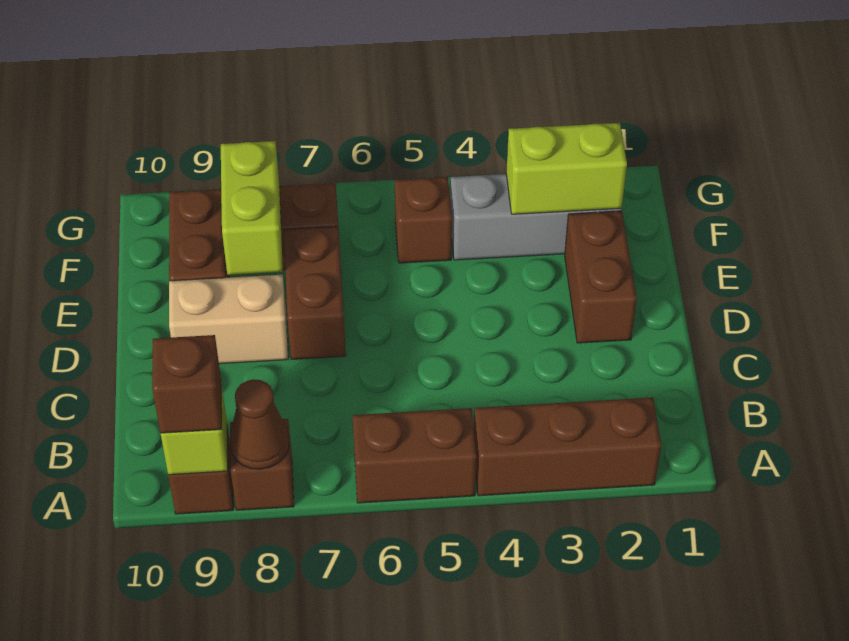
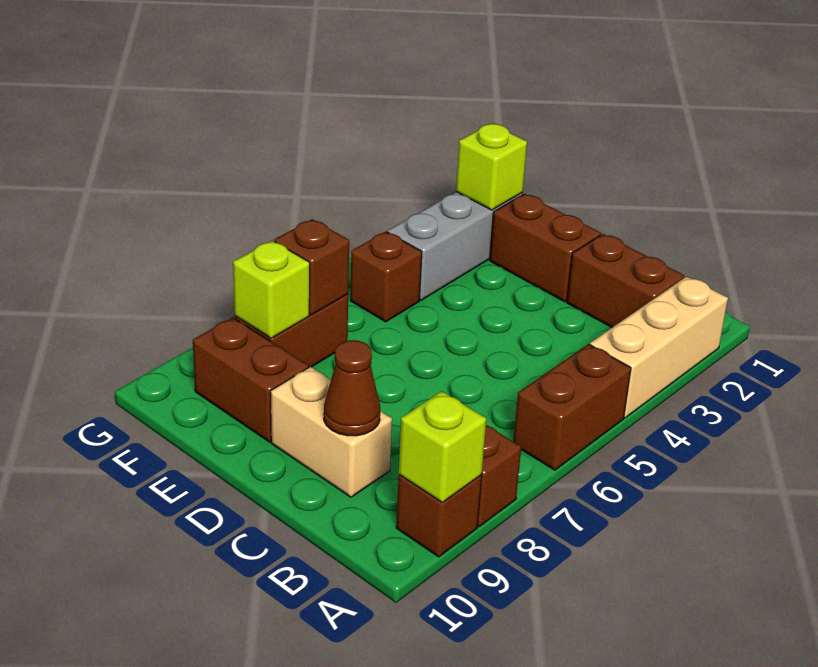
brown 1x3 brick [474,397,661,496] -> tan 1x3 brick [590,277,728,418]
brown 1x1 cone [229,379,289,469] -> brown 1x1 cone moved to [324,340,380,436]
brown 1x1 brick [152,335,222,433] -> brown 1x1 brick moved to [274,219,349,315]
brown 1x2 brick [284,227,346,359] -> brown 1x2 brick moved to [567,234,684,327]
tan 1x2 brick [169,275,288,364] -> tan 1x2 brick turned to [271,367,392,497]
lime 1x2 brick [221,141,283,275] -> lime 1x1 brick [233,240,310,338]
lime 1x2 brick [506,123,627,214] -> lime 1x1 brick [456,124,527,210]

